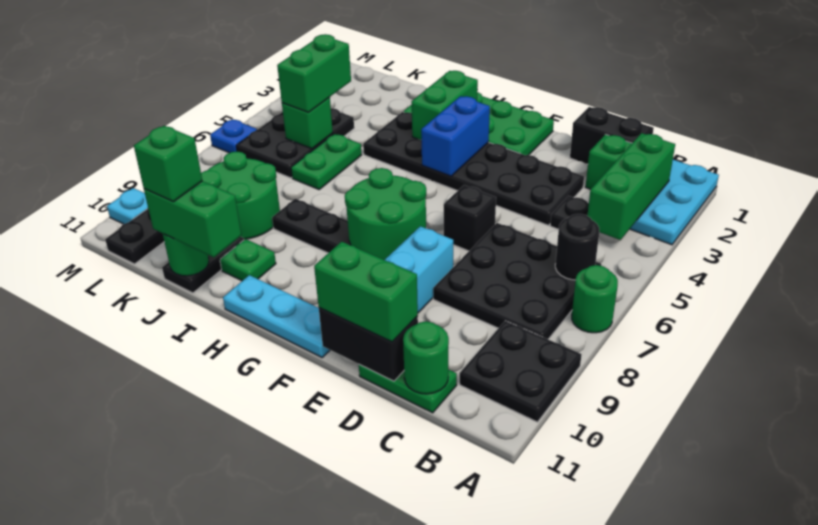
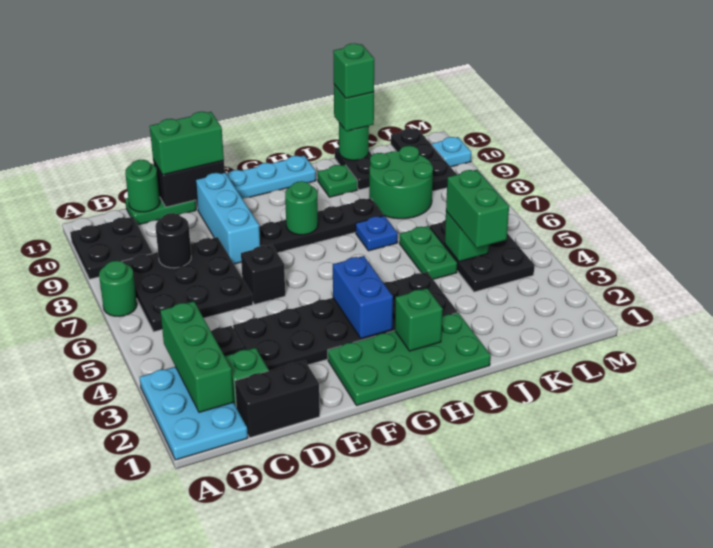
black 1x1 round brick [555,214,599,280] -> black 1x1 round brick moved to [155,213,191,268]
green 2x2 round brick [345,168,426,260] -> green 1x1 round brick [285,181,318,235]
green 1x2 brick [411,71,478,140] -> green 1x1 brick [395,288,443,351]
green 1x2 brick [144,181,241,257] -> green 1x1 brick [334,85,374,131]
blue 1x1 plate [210,119,257,153] -> blue 1x1 plate moved to [356,216,398,251]

